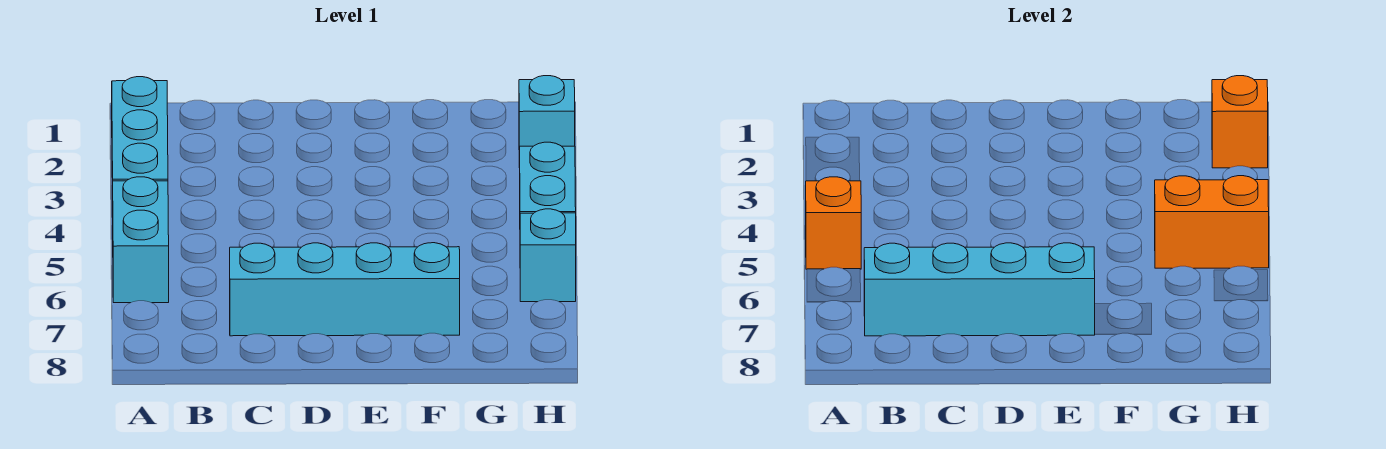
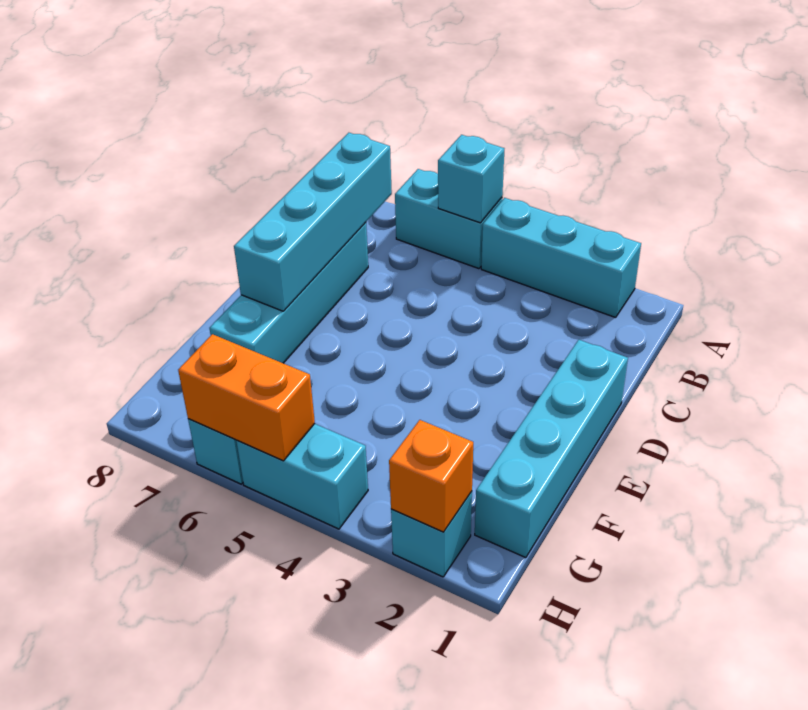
orange 1x1 brick [806,177,861,269] -> cyan 1x1 brick [438,135,504,223]
none -> cyan 1x4 brick [475,340,628,558]
orange 1x2 brick [1155,176,1269,268] -> orange 1x2 brick turned to [178,334,315,461]

